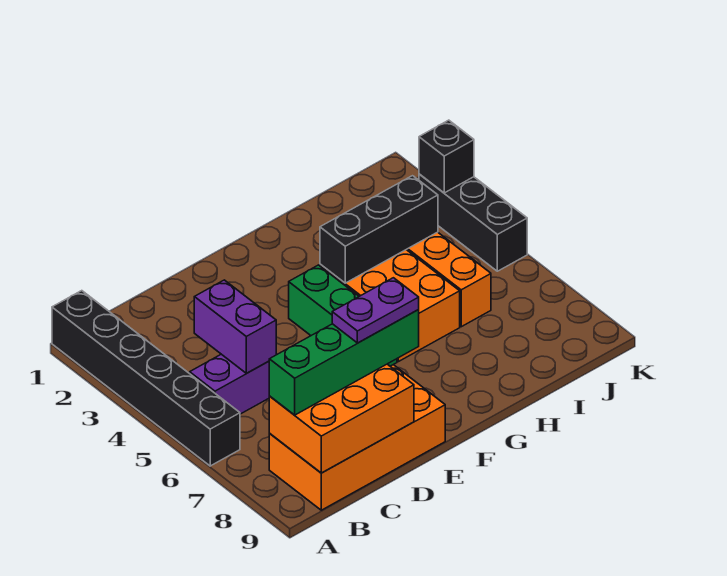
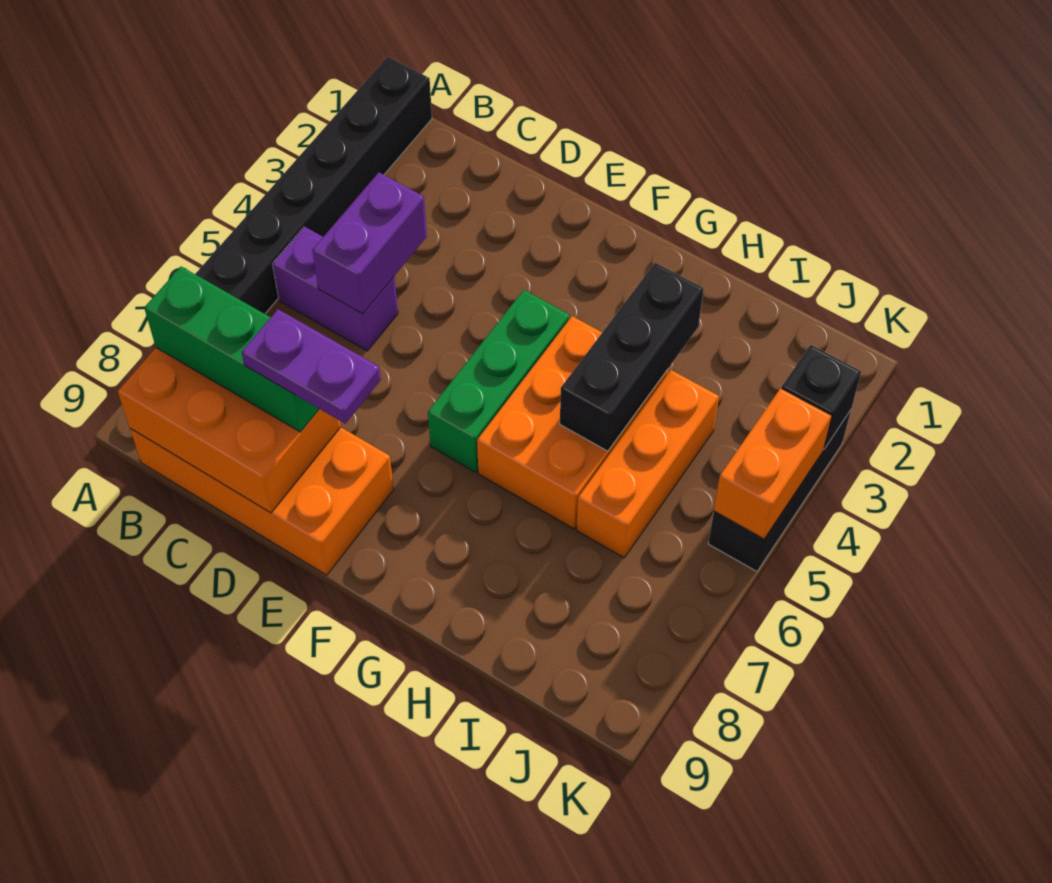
green 1x4 brick [269,310,419,415] -> green 1x3 brick [144,267,319,432]
black 1x3 brick [320,176,438,283] -> black 1x3 brick turned to [560,263,704,451]
none -> orange 1x2 brick [714,388,832,539]

